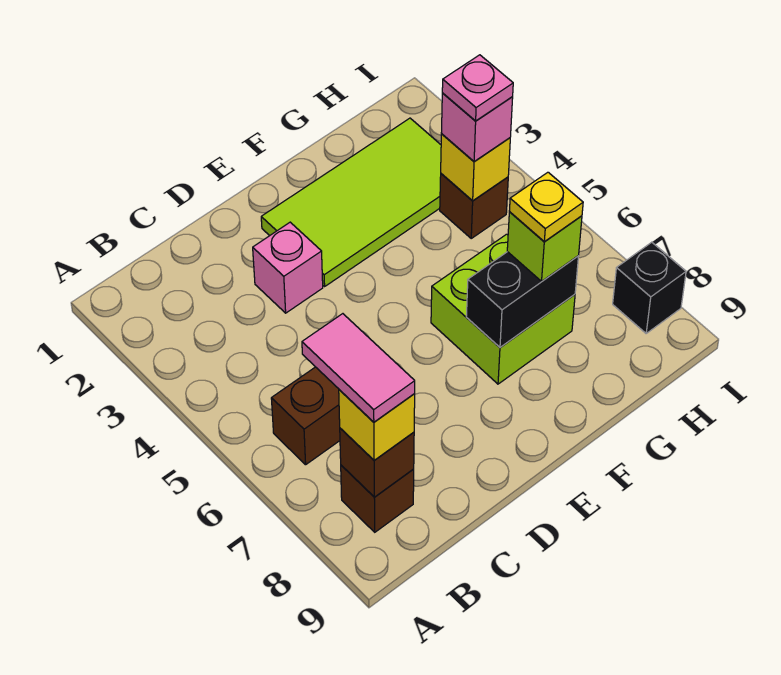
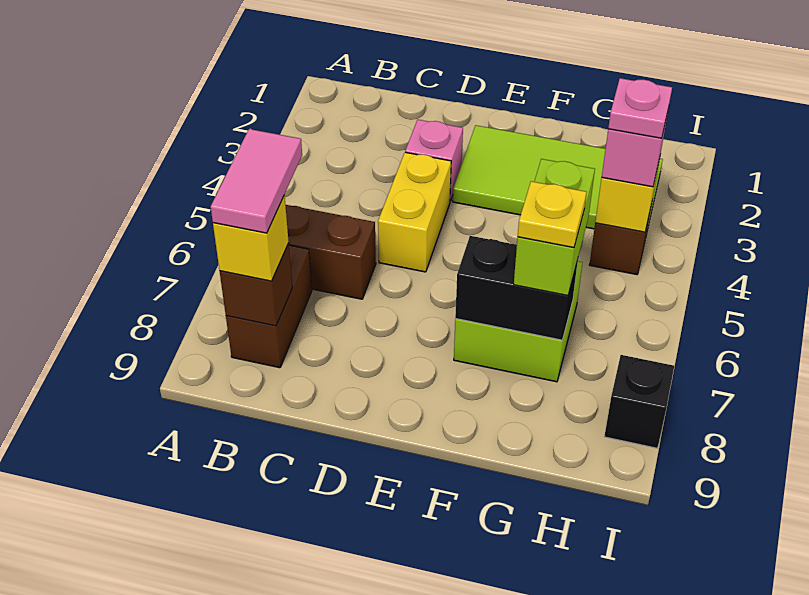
brown 1x1 brick [341,465,414,532] -> brown 1x2 brick [226,245,312,368]
none -> yellow 1x2 brick [378,152,451,272]
lime 1x1 brick [507,212,582,281] -> lime 1x2 brick [514,159,595,296]

